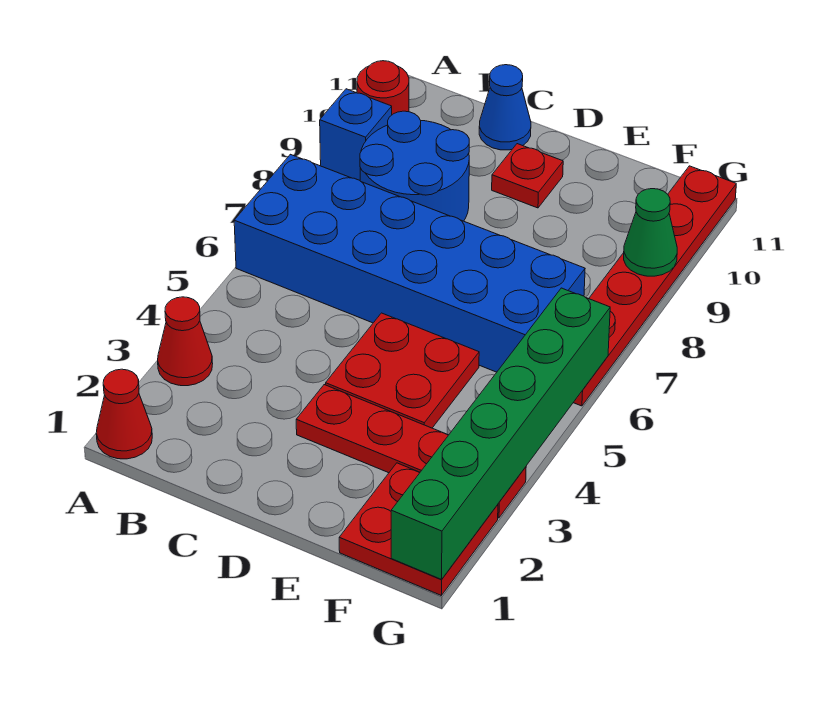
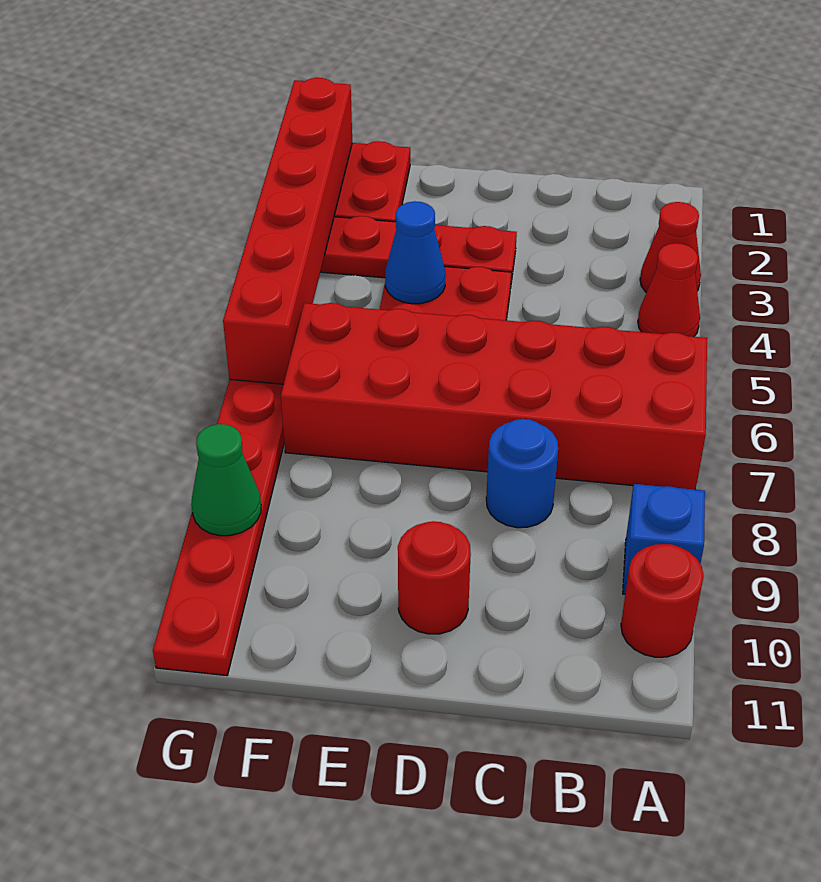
red 1x1 cone [96,369,152,459] -> red 1x1 cone moved to [638,243,700,337]
blue 2x6 brick [234,154,585,372] -> red 2x6 brick [281,303,707,490]
blue 2x2 round brick [360,111,469,221] -> blue 1x1 round brick [486,419,558,528]
blue 1x1 cone [479,65,531,150] -> blue 1x1 cone moved to [385,201,446,304]
red 1x1 plate [492,144,563,208] -> red 1x1 round brick [398,521,471,634]
green 1x6 brick [391,288,610,579] -> red 1x6 brick [223,78,352,384]

